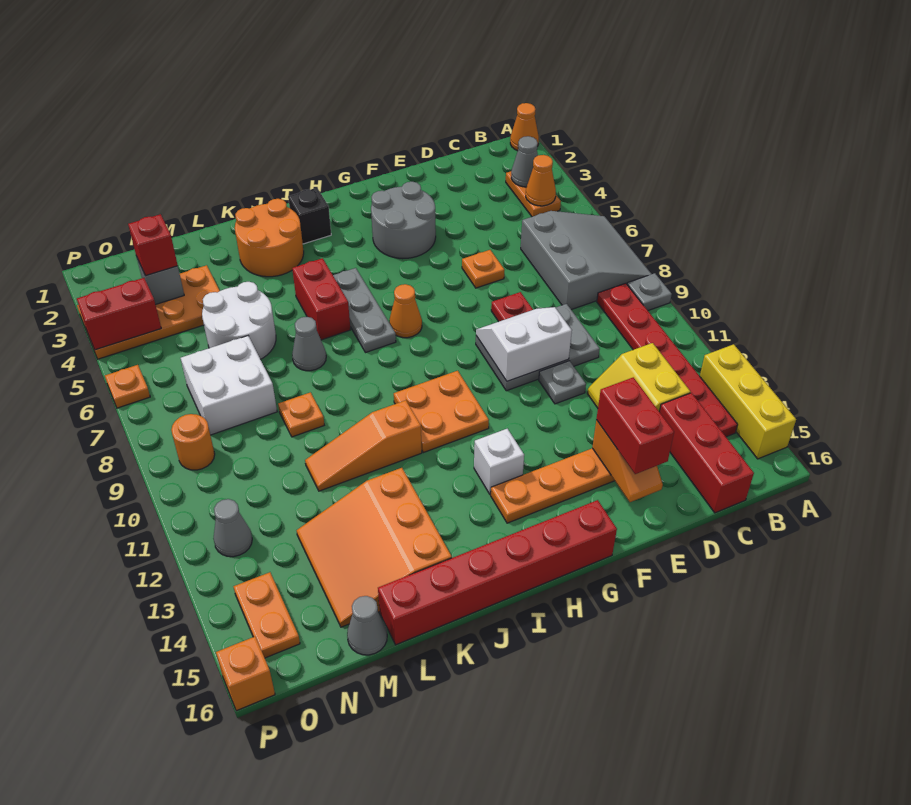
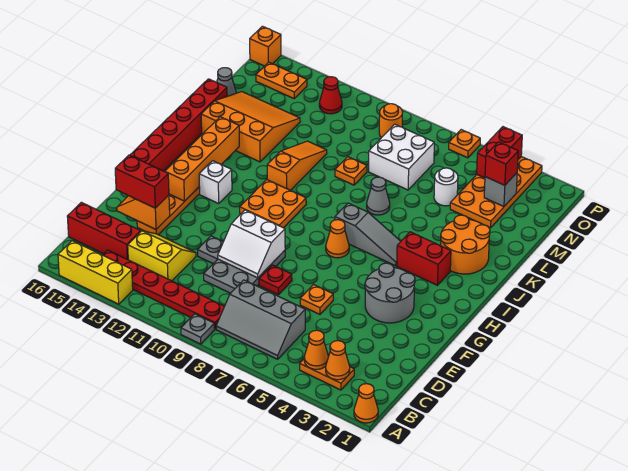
grey 3x3 slope [521,211,651,310] -> grey 2x3 slope [216,280,305,359]
grey 1x1 cone [511,136,538,187] -> orange 1x1 cone [326,341,350,380]
white 2x2 slope [476,307,572,381] -> white 2x2 slope turned to [218,210,285,278]
none -> orange 1x4 brick [165,117,239,201]
black 1x1 brick [288,188,331,244] -> none
grey 1x3 plate [333,268,396,353] -> grey 1x3 slope [335,203,401,266]
red 1x2 brick [292,258,351,340] -> red 1x2 brick moved to [397,232,451,285]
white 2x2 round brick [202,282,276,359] -> white 1x1 round brick [434,168,458,206]
grey 1x1 cone [214,499,252,557] -> red 1x1 cone [319,77,342,114]

